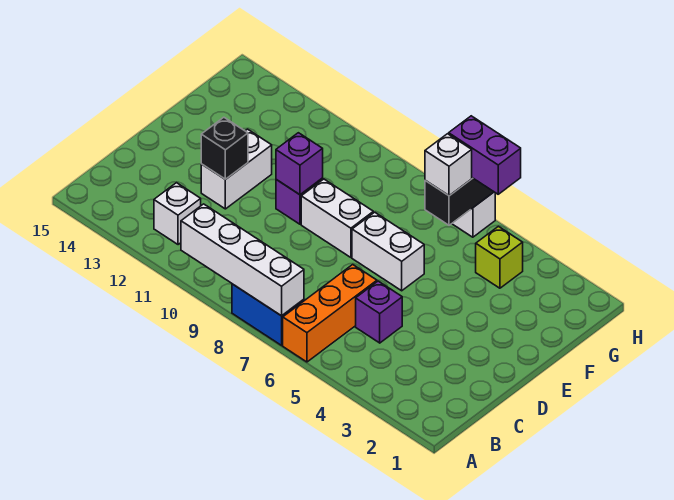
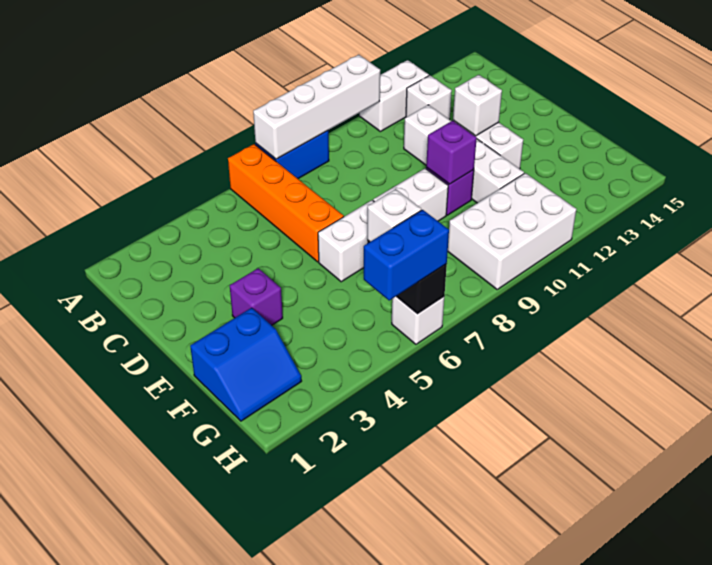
orange 1x3 brick [283,265,377,362] -> orange 1x4 brick [228,144,344,262]
none -> white 1x2 brick [360,60,429,132]
purple 1x1 brick [356,281,402,343] -> purple 1x1 brick moved to [230,268,283,325]
none -> white 1x4 brick [404,105,524,203]
black 1x1 brick [201,117,248,179] -> white 1x1 brick [453,75,502,136]
none -> blue 2x2 slope [190,308,302,421]
lime 1x1 brick [476,226,523,288] -> none
none -> white 2x3 brick [448,173,576,289]
purple 1x2 brick [449,116,521,194] -> blue 1x2 brick [364,210,449,301]

